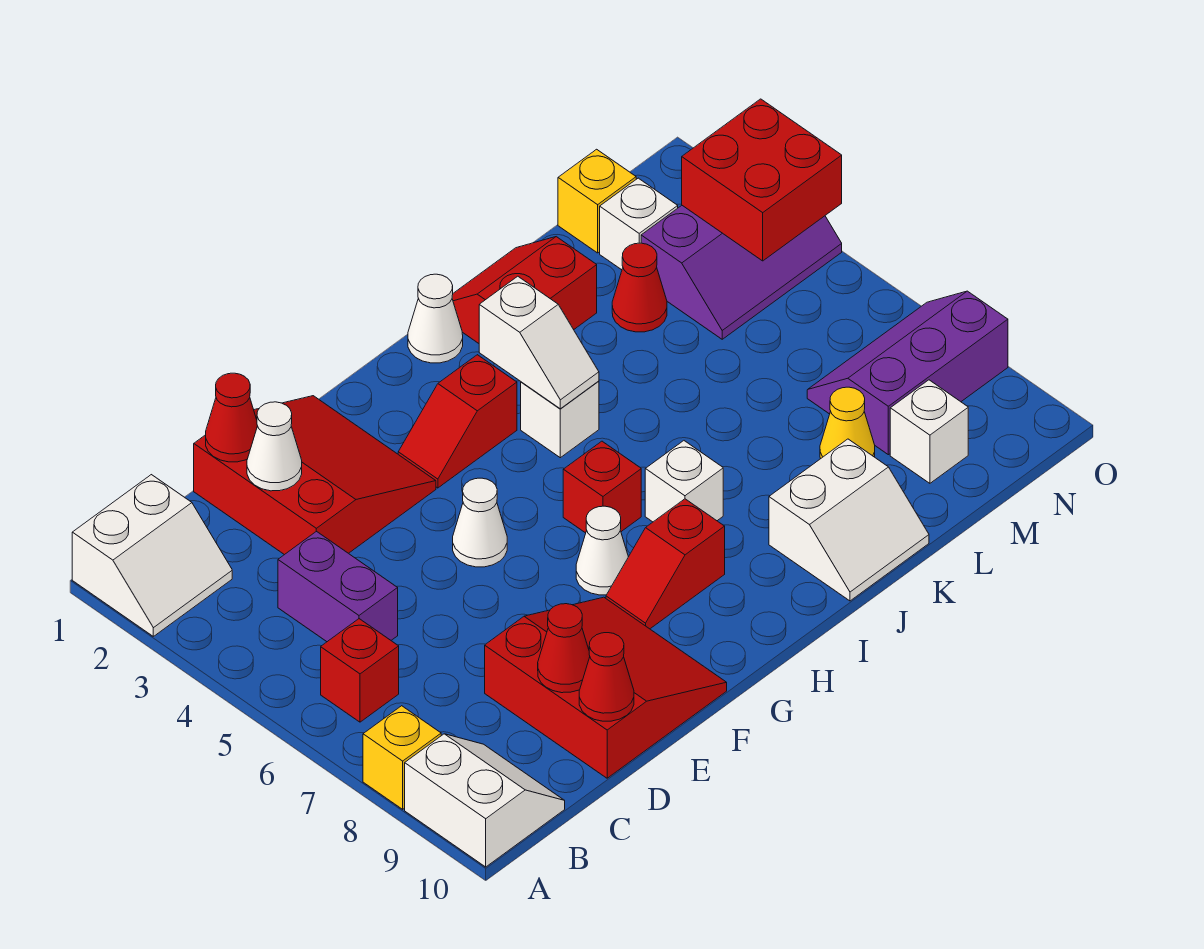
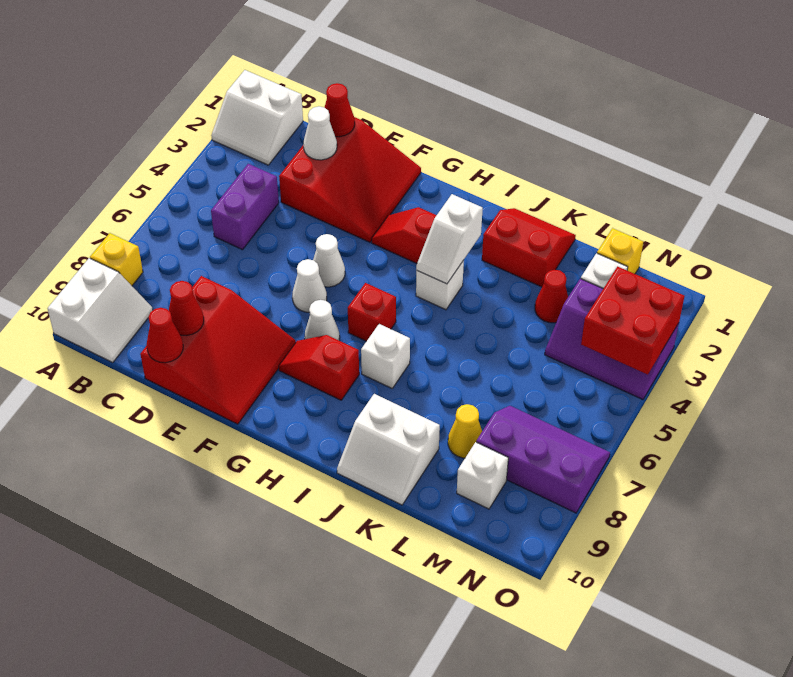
red 1x1 brick [321,619,399,722] -> none
white 1x1 cone [408,274,463,363] -> white 1x1 cone moved to [292,259,327,312]

